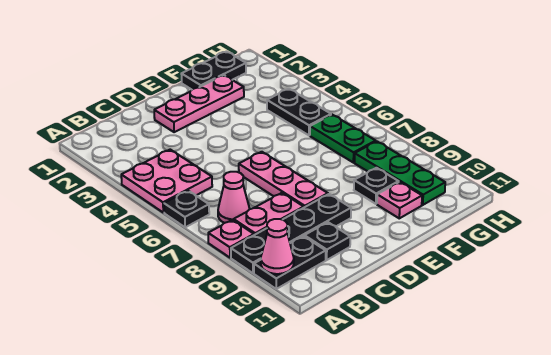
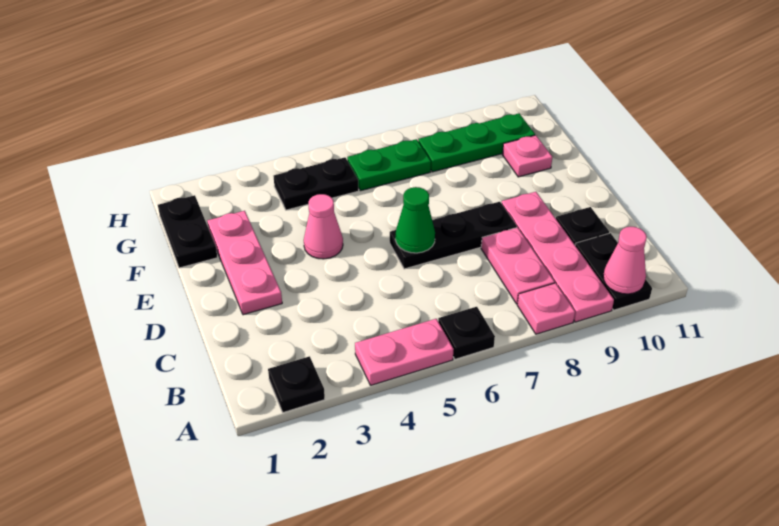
pink 2x2 plate [121,150,212,213] -> pink 1x2 plate [355,319,454,385]
black 1x4 plate [231,194,351,273] -> pink 1x4 plate [502,192,614,322]
pink 1x1 cone [218,172,250,223] -> pink 1x1 cone moved to [304,194,343,259]
pink 1x3 plate [239,152,328,207] -> black 1x3 plate [390,202,517,269]
none -> green 1x1 cone [395,187,435,253]
black 1x1 plate [354,168,399,204] -> black 1x1 plate moved to [268,356,325,413]

